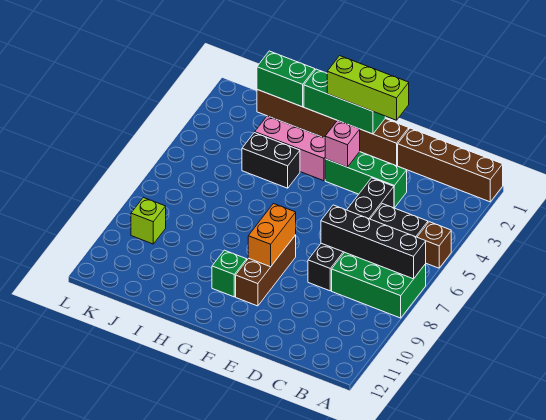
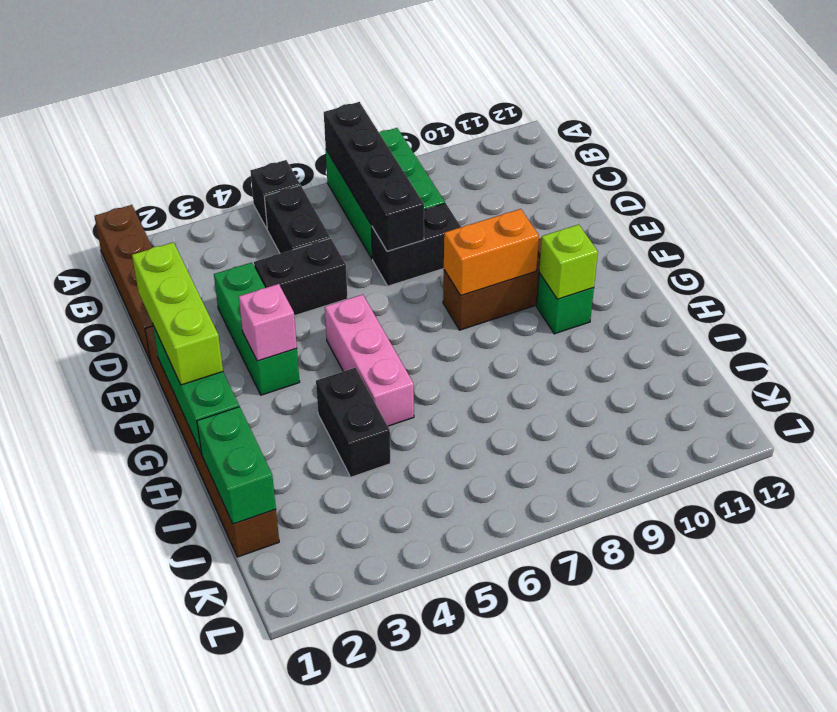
brown 1x1 brick [417,222,451,268] -> black 1x1 brick [250,160,300,228]
pink 1x3 brick [255,116,325,181] -> pink 1x3 brick moved to [325,295,414,426]
lime 1x1 brick [131,197,166,244] -> lime 1x1 brick moved to [539,224,598,299]

